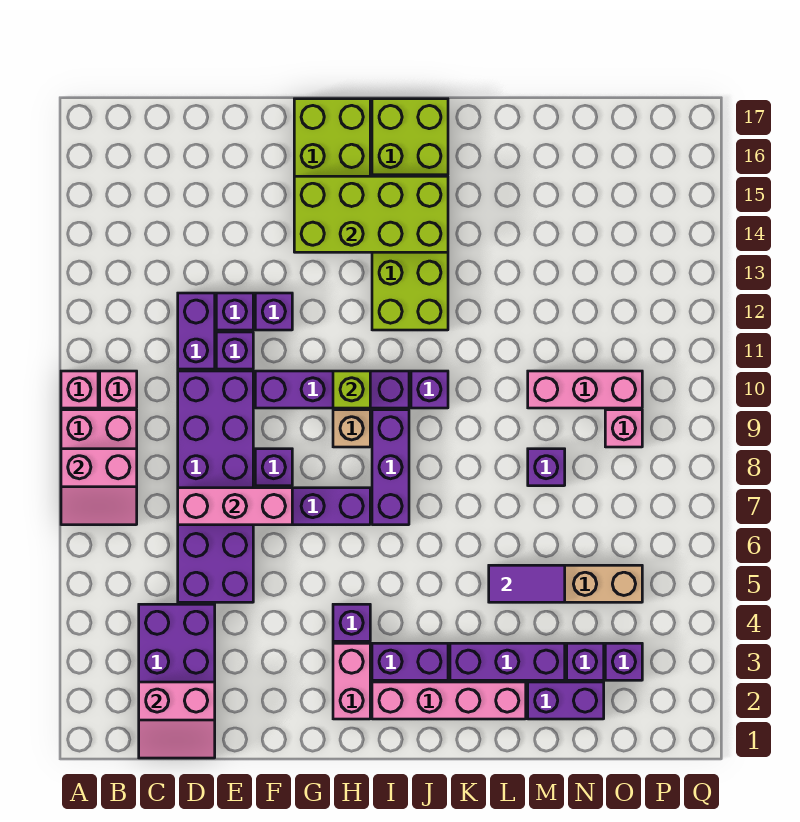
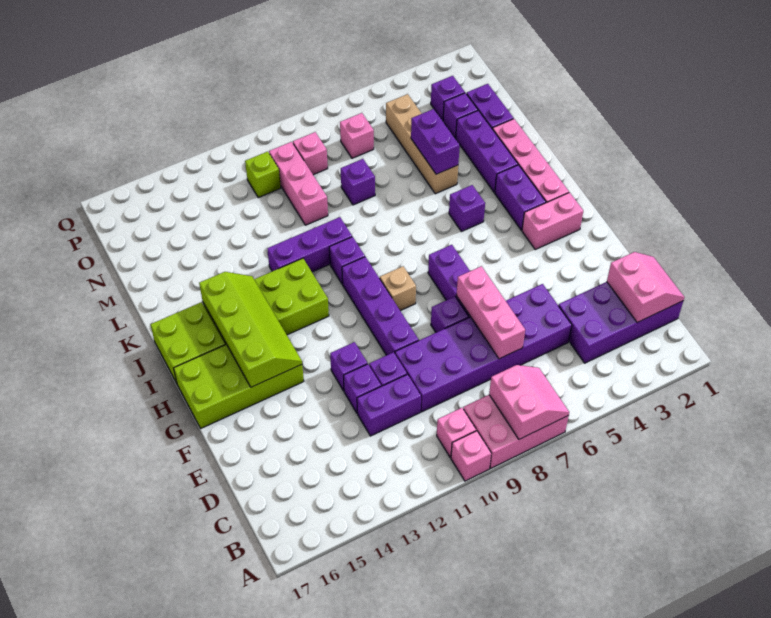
lime 2x4 brick [294,176,448,252] -> lime 2x4 slope [199,272,302,387]
purple 1x1 brick [333,604,370,641] -> purple 1x1 brick moved to [449,185,485,232]
lime 1x1 brick [333,371,370,408] -> lime 1x1 brick moved to [245,152,281,198]
purple 1x3 brick [372,410,409,525] -> purple 1x3 brick moved to [267,217,352,272]
purple 1x2 tile [489,565,565,602] -> purple 1x2 brick [411,109,460,174]
none -> pink 1x1 brick [340,113,374,158]

